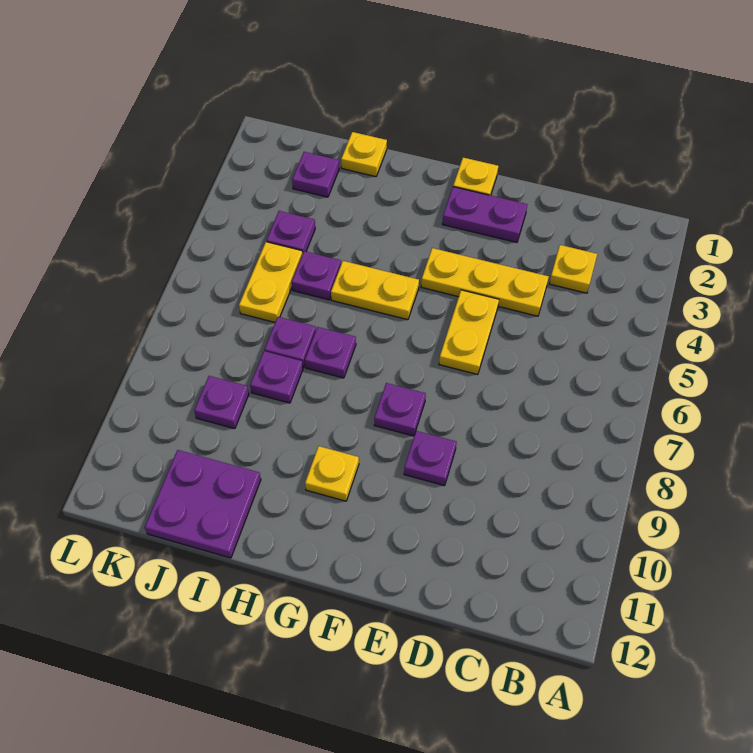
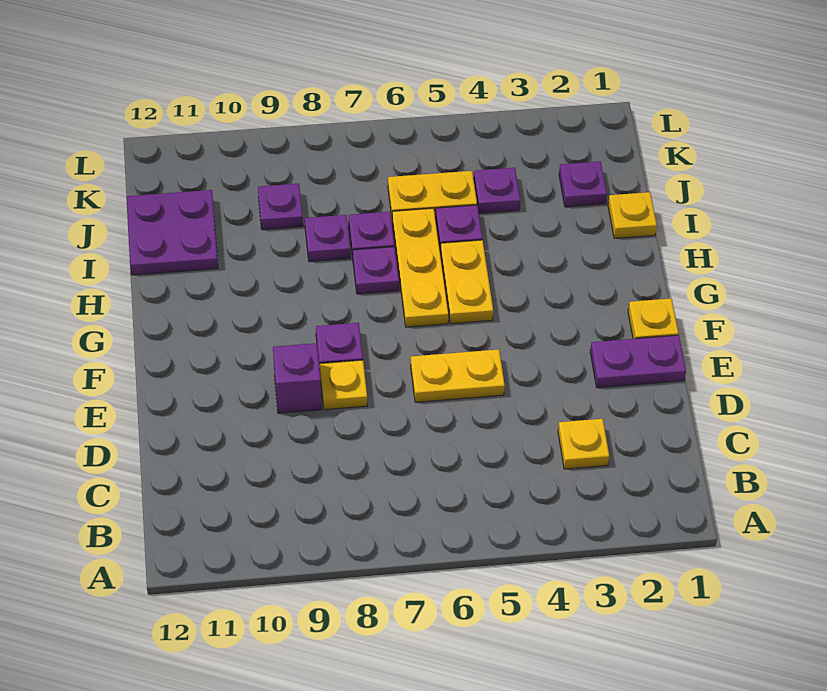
yellow 1x3 plate [421,248,549,316] -> yellow 1x3 plate moved to [392,208,449,327]
purple 1x2 plate [442,187,527,242] -> purple 1x2 plate turned to [590,335,686,388]
purple 1x1 plate [404,431,456,486] -> purple 1x1 brick [273,343,321,413]
yellow 1x1 plate [305,446,359,501] -> yellow 1x1 plate moved to [320,360,367,410]

